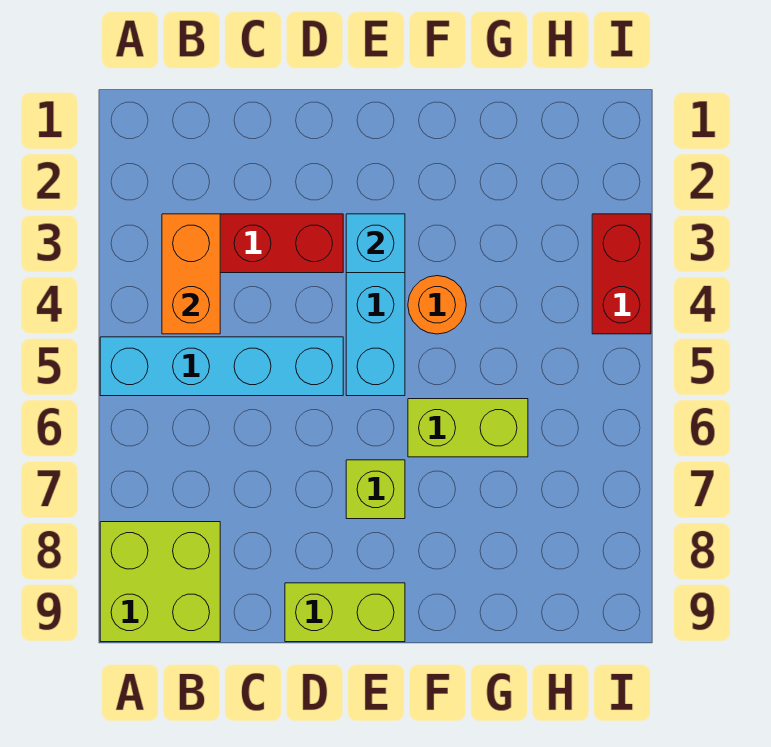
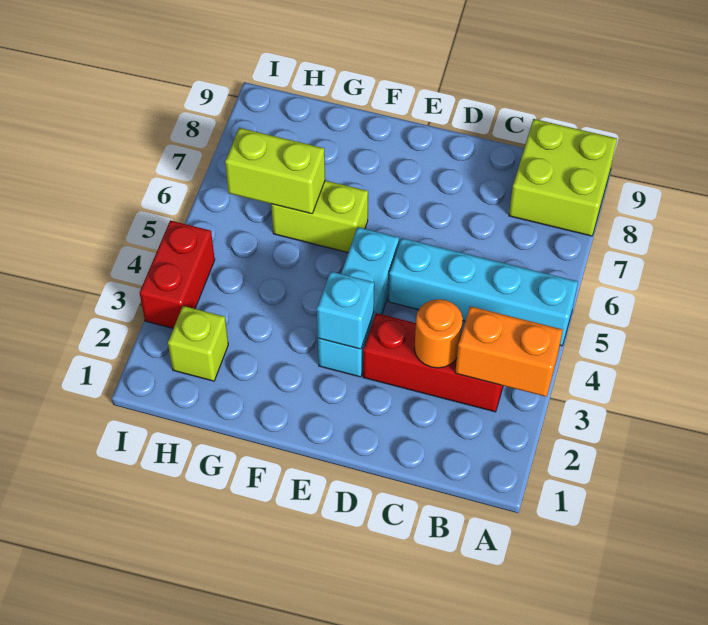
orange 1x2 brick [162,214,220,334] -> orange 1x2 brick turned to [455,306,563,397]
lime 1x2 brick [285,583,405,642] -> lime 1x2 brick moved to [225,128,325,214]
lime 1x1 brick [346,460,405,519] -> lime 1x1 brick moved to [168,306,228,381]
orange 1x1 round brick [408,276,466,334] -> orange 1x1 round brick moved to [414,299,463,368]

